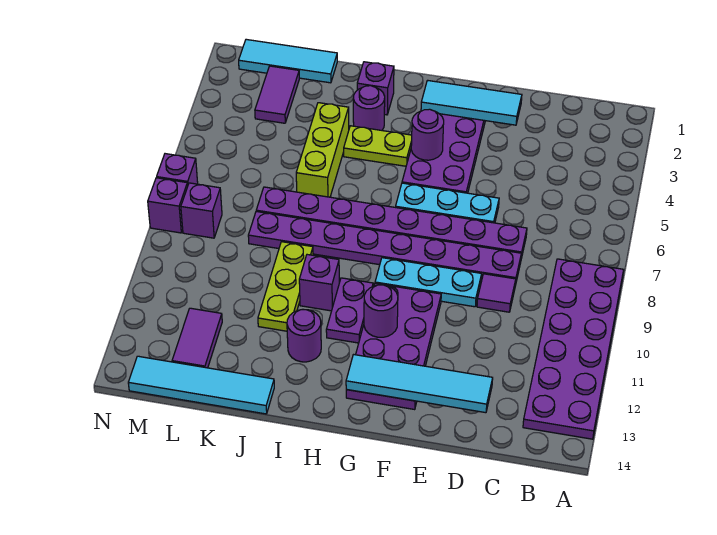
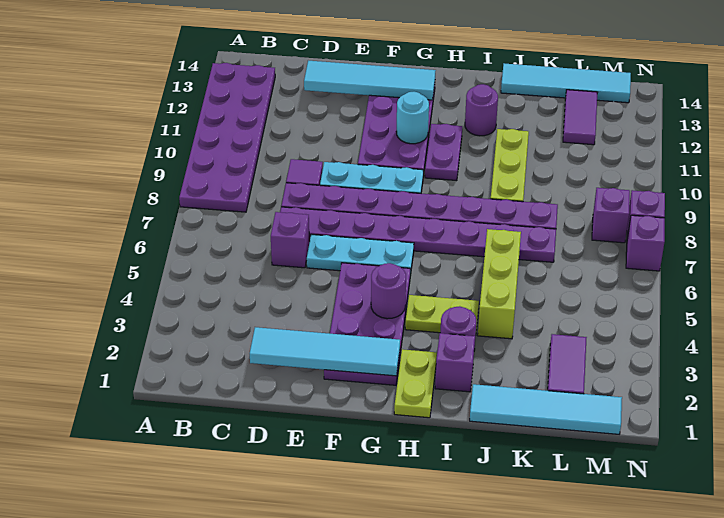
cyan 1x3 tile [421,80,522,125] -> cyan 1x4 tile [250,327,400,376]
purple 1x1 round brick [364,285,398,337] -> cyan 1x1 round brick [397,92,429,144]
none -> lime 1x2 plate [394,349,437,418]
purple 1x1 brick [299,255,339,311] -> purple 1x1 brick moved to [271,212,310,268]
cyan 1x3 tile [239,39,337,83] -> cyan 1x4 tile [470,384,622,434]

